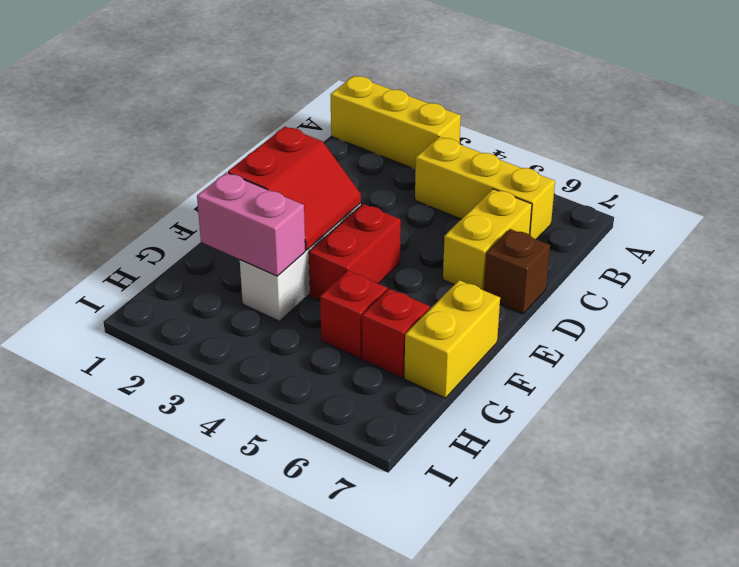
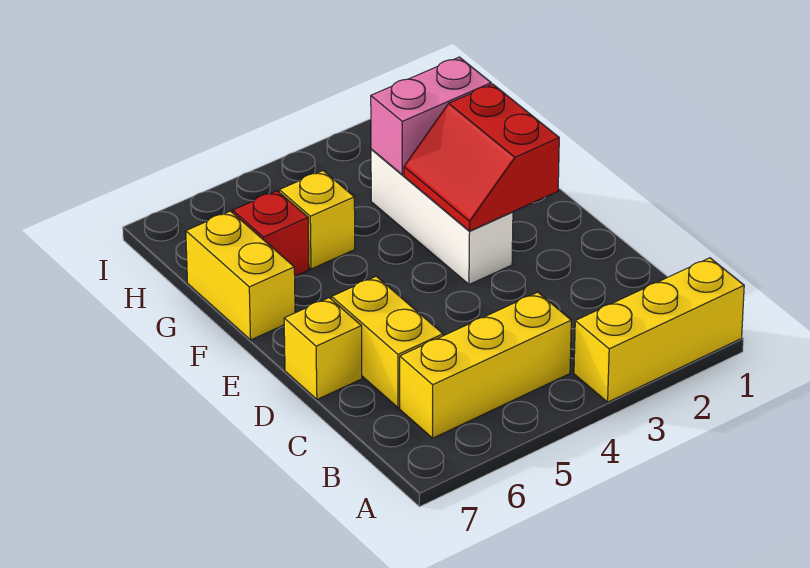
brown 1x1 brick [484,229,550,314] -> yellow 1x1 brick [284,298,362,399]
red 1x2 brick [309,204,401,300] -> none
red 1x1 brick [320,271,387,359] -> yellow 1x1 brick [279,171,355,269]

